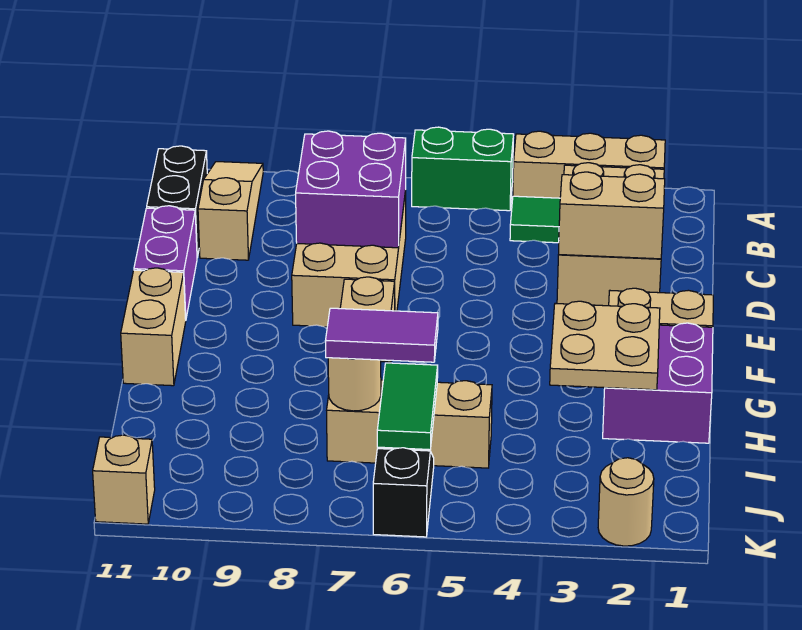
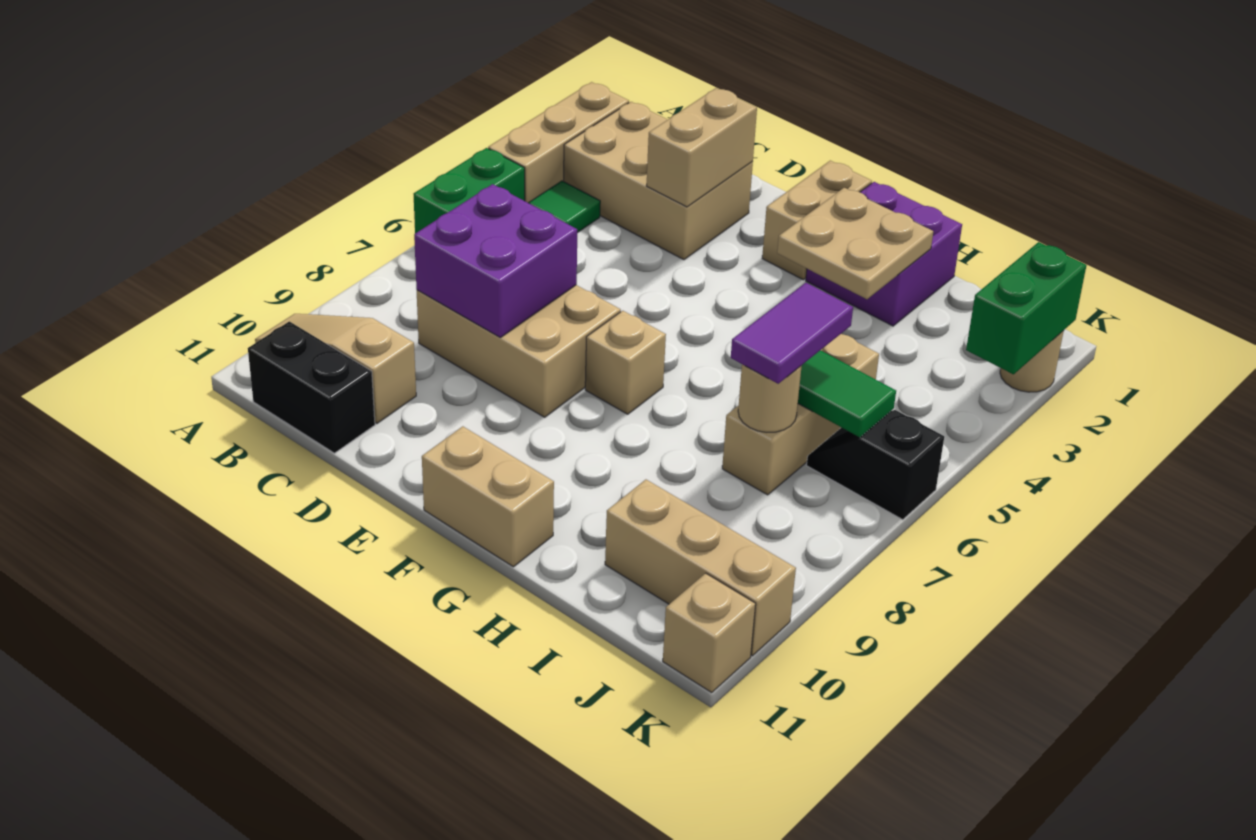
purple 1x2 brick [134,206,197,319] -> none
none -> tan 1x3 brick [605,480,796,656]
none -> green 1x2 brick [966,242,1087,374]

